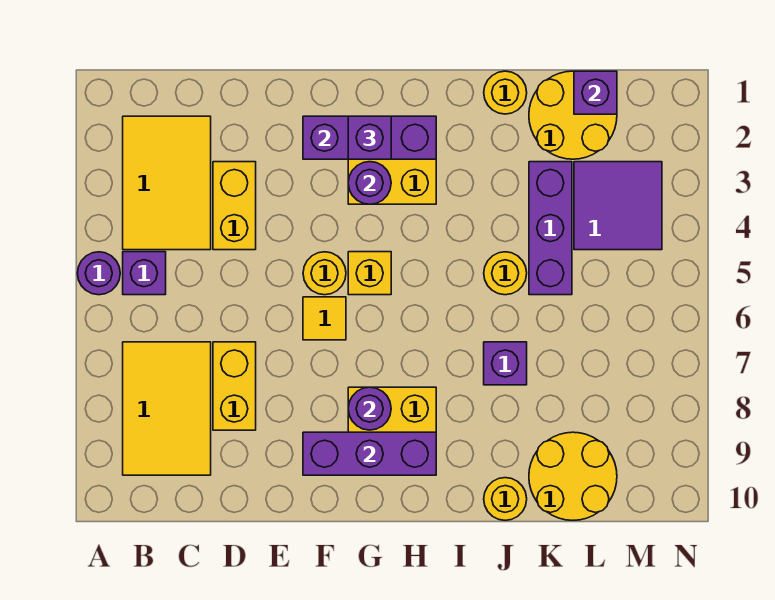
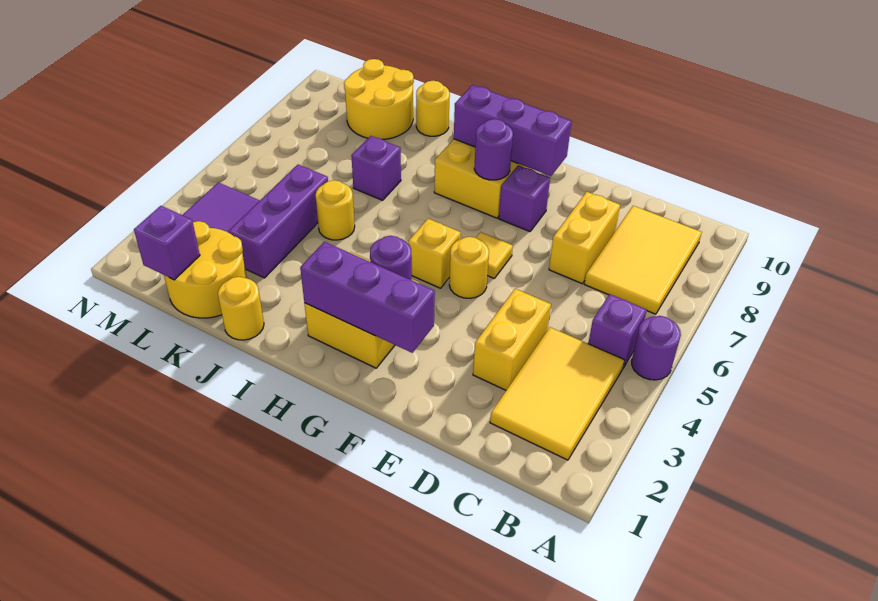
purple 1x1 brick [348,116,391,159] -> purple 1x1 brick moved to [499,165,550,232]

